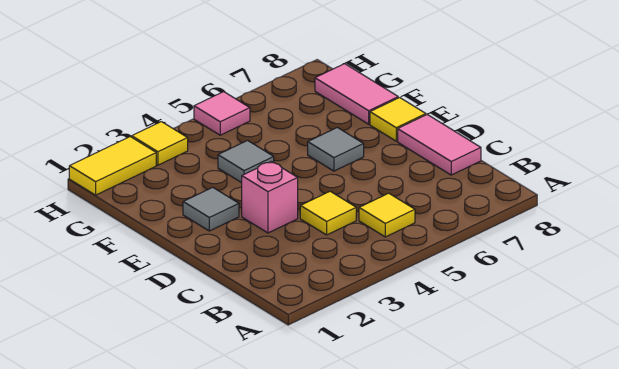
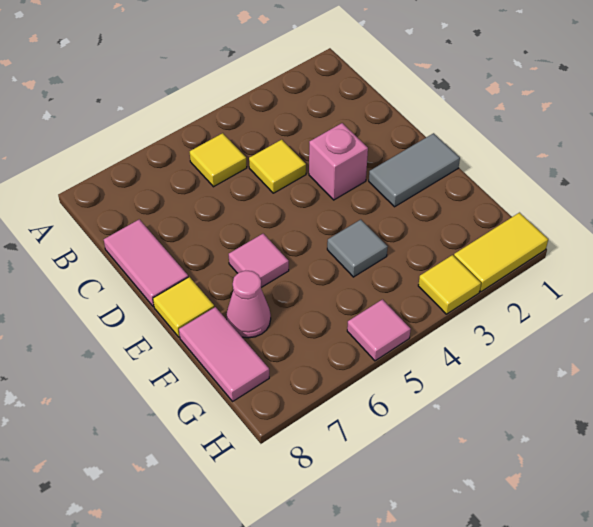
grey 1x1 tile [183,187,239,231] -> grey 1x2 tile [369,133,460,207]
grey 1x1 tile [308,127,364,171] -> pink 1x1 tile [229,234,289,287]
none -> pink 1x1 cone [226,270,271,338]

